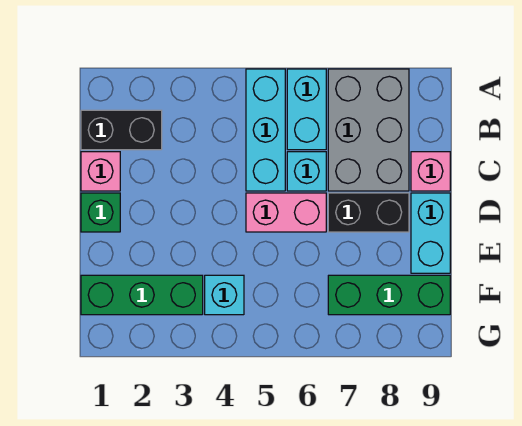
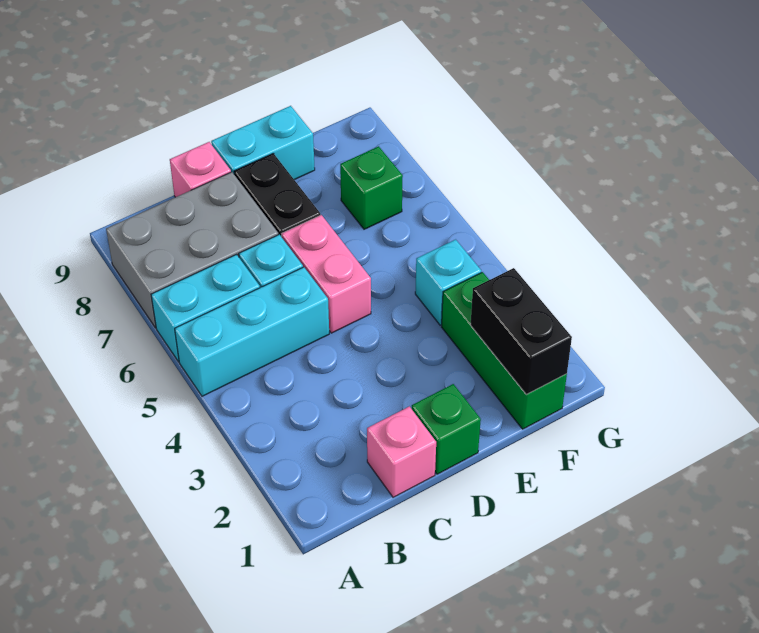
black 1x2 brick [81,110,162,150] -> black 1x2 brick moved to [471,268,572,394]
green 1x3 brick [328,275,450,315] -> green 1x1 brick [340,146,403,229]

